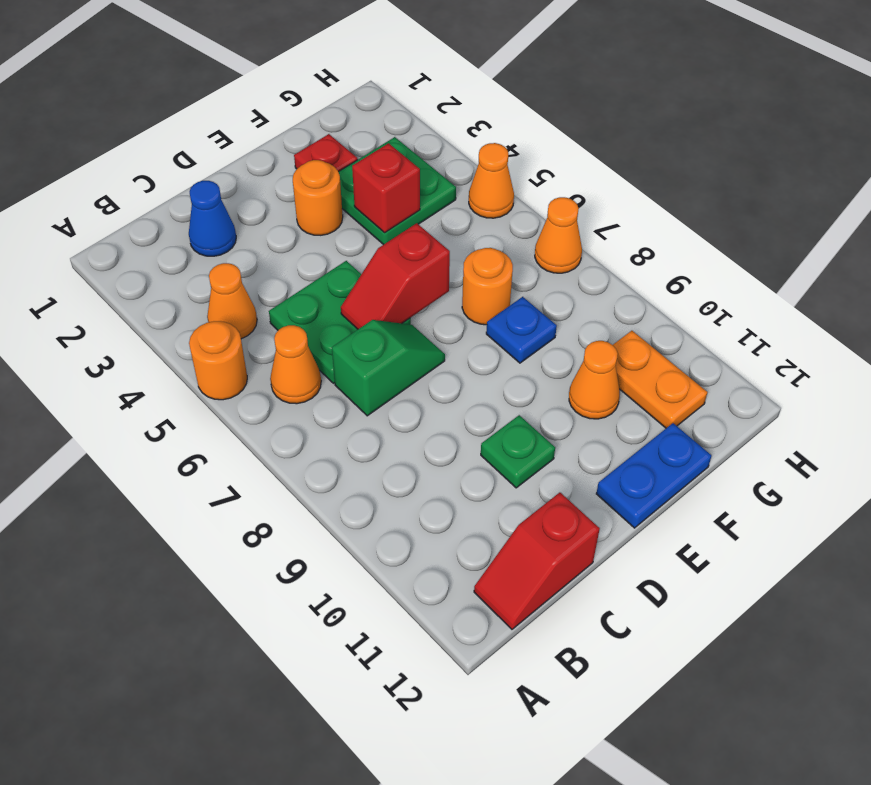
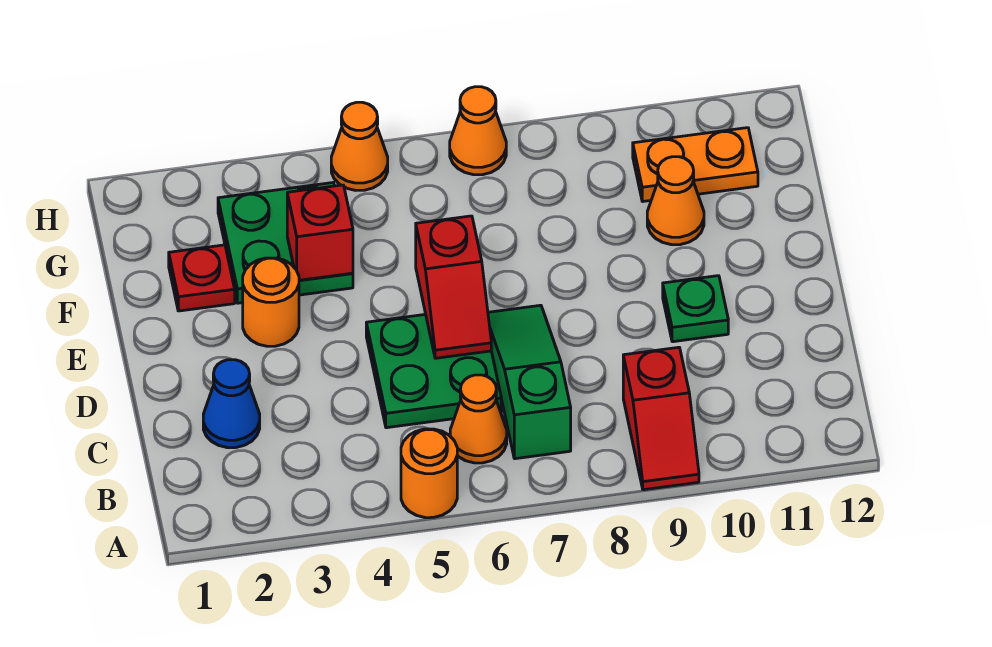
orange 1x1 cone [207,263,257,339] -> none
red 1x2 slope [474,493,600,629] -> red 1x2 slope moved to [623,347,699,490]
green 1x2 slope [332,320,445,416] -> green 1x3 slope [488,305,571,459]
blue 1x2 plate [596,423,712,528] -> none
orange 1x1 round brick [462,248,513,325] -> none
blue 1x1 plate [486,297,557,363] -> none

